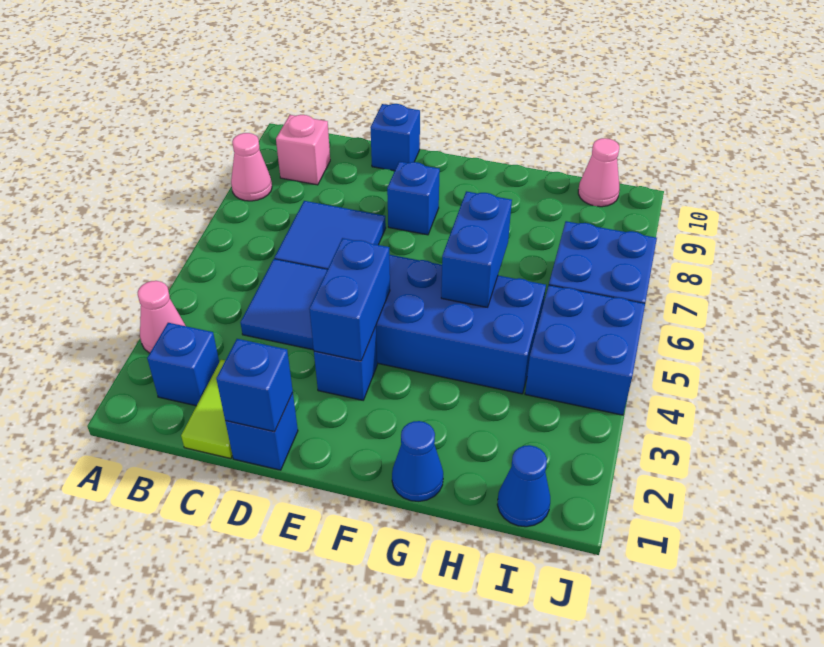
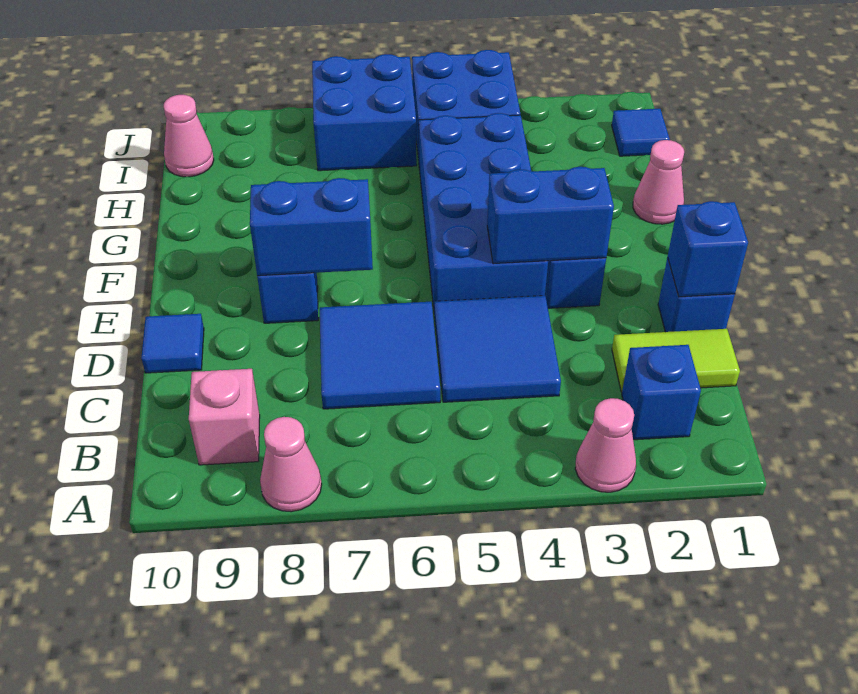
blue 1x1 brick [370,104,420,171] -> blue 1x1 tile [141,314,204,373]
blue 1x1 cone [392,421,443,501] -> pink 1x1 cone [633,140,684,224]
blue 1x2 brick [441,191,512,307] -> blue 1x2 brick moved to [250,178,373,276]
blue 1x1 cone [497,445,550,527] -> blue 1x1 tile [612,109,670,156]

